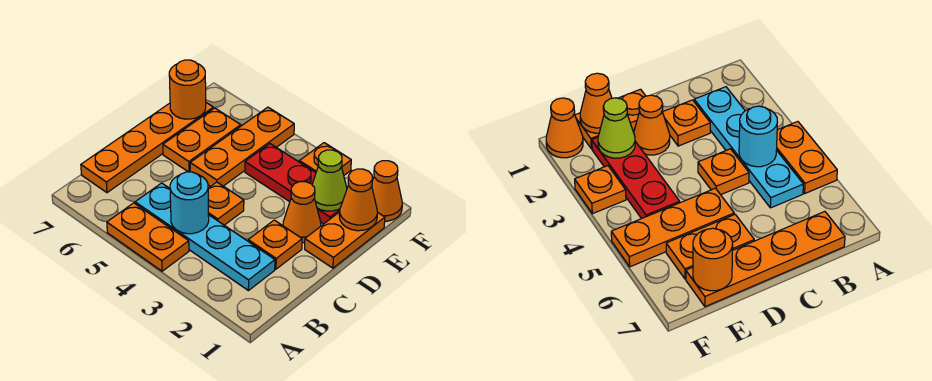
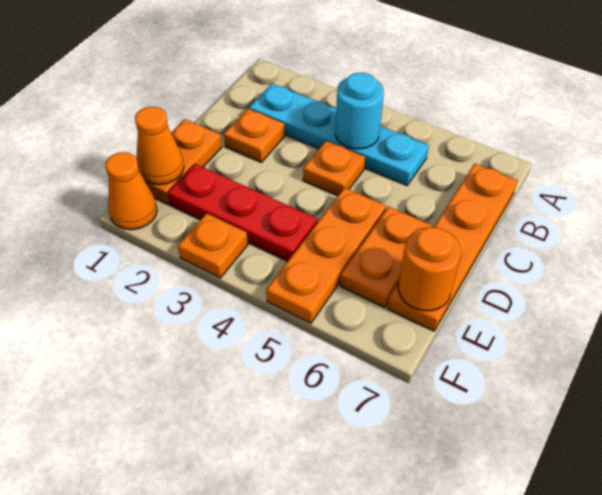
orange 1x2 plate [107,203,189,271] -> none
orange 1x1 cone [283,182,321,243] -> none
lime 1x1 cone [312,150,347,211] -> none

